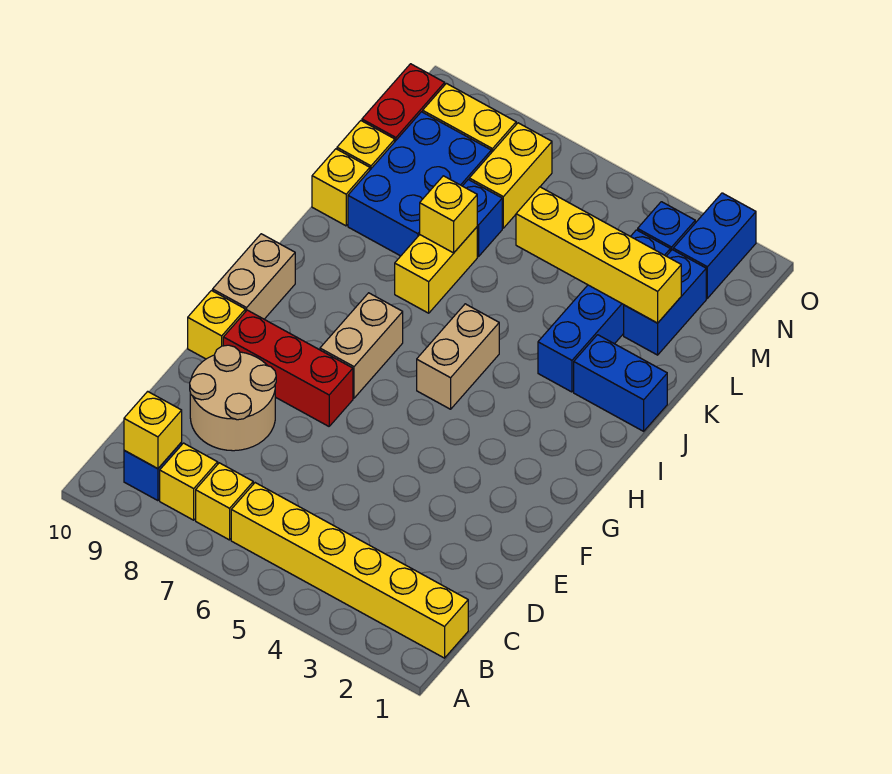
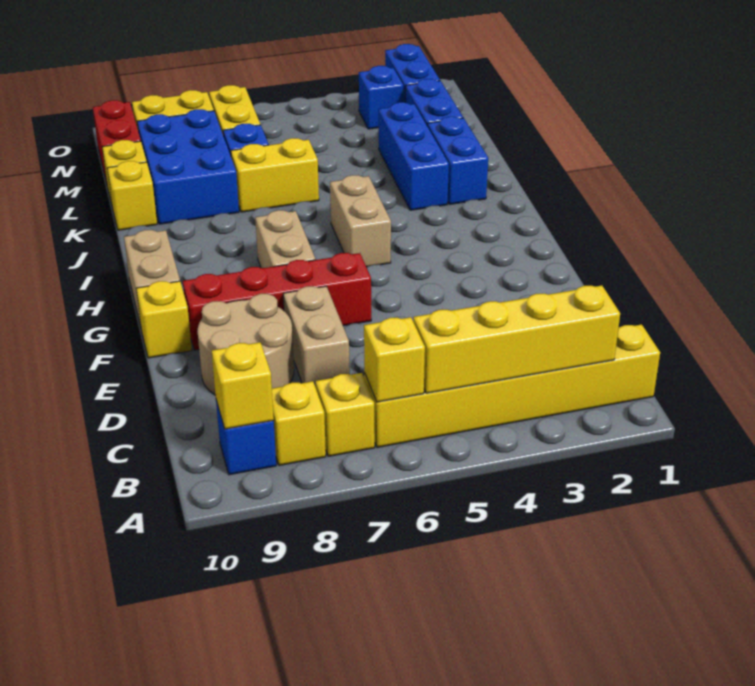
none -> tan 1x2 brick [283,286,350,387]
red 1x3 brick [223,310,353,426] -> red 1x4 brick [183,253,371,350]
blue 1x2 brick [574,335,667,431] -> blue 1x2 brick turned to [427,117,488,204]
blue 1x4 brick [538,230,670,392] -> blue 1x3 brick [379,102,449,210]
yellow 1x2 brick [395,227,477,313] -> yellow 1x2 brick turned to [231,138,319,212]
yellow 1x1 brick [420,176,477,253] -> yellow 1x1 brick moved to [364,317,425,402]
yellow 1x4 brick [516,187,681,323] -> yellow 1x4 brick moved to [413,286,620,393]

